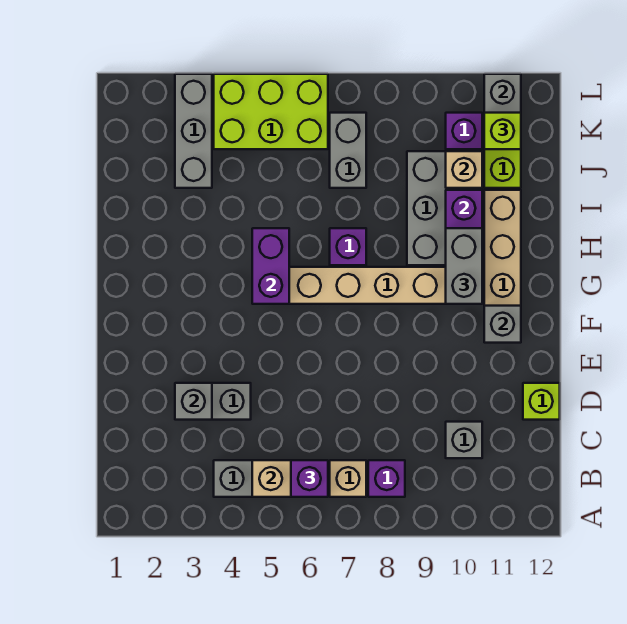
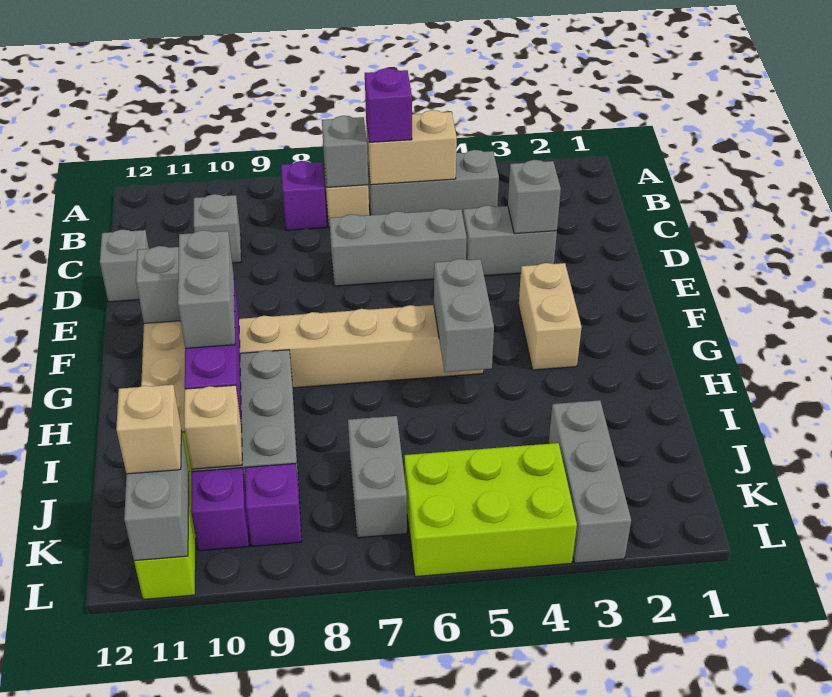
none -> grey 1x1 brick [322,116,368,187]
none -> grey 1x3 brick [329,208,467,286]
lime 1x1 brick [523,383,560,420] -> grey 1x1 brick [100,230,149,302]
none -> tan 1x2 brick [519,263,582,370]
purple 1x2 brick [252,228,289,304] -> grey 1x2 brick [434,259,494,372]
purple 1x1 brick [330,228,366,265] -> purple 1x1 brick moved to [245,464,302,546]
lime 1x1 brick [484,113,521,149] -> tan 1x1 brick [116,385,181,474]

